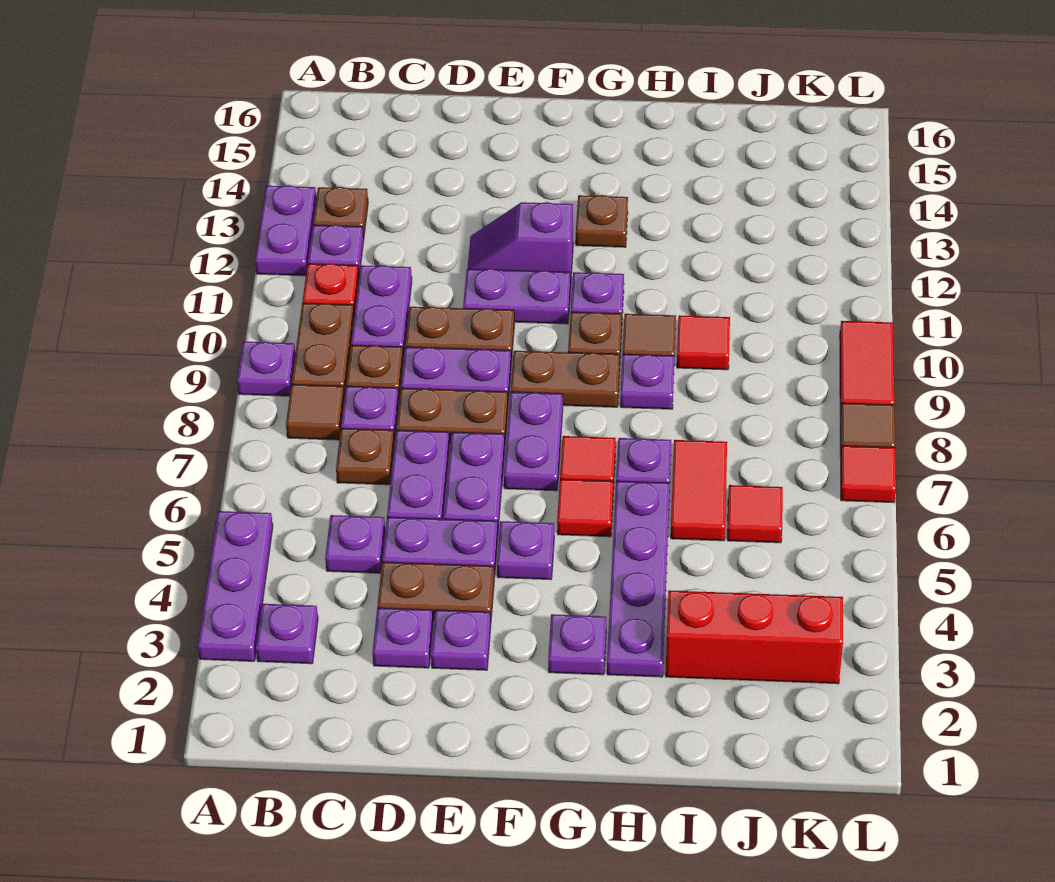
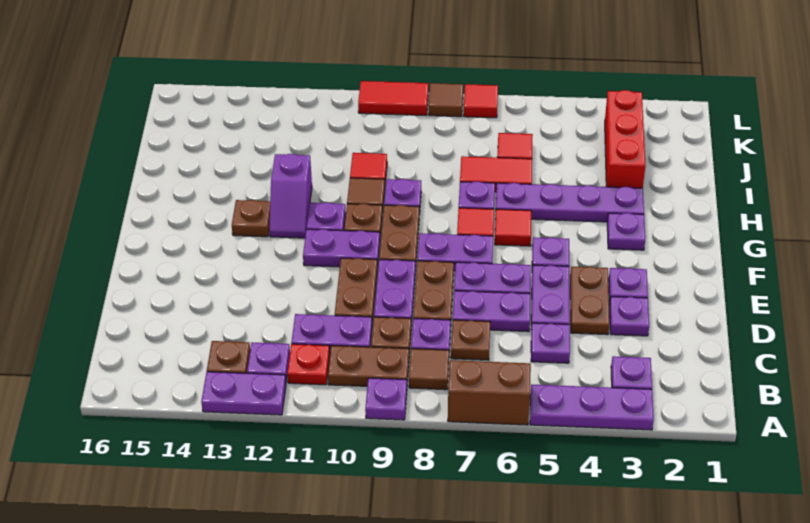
none -> brown 1x2 brick [448,360,531,425]
purple 1x2 plate [463,269,571,324] -> purple 1x2 plate turned to [303,229,380,268]
purple 1x2 slope [467,202,573,273] -> purple 1x2 slope moved to [269,154,312,238]

